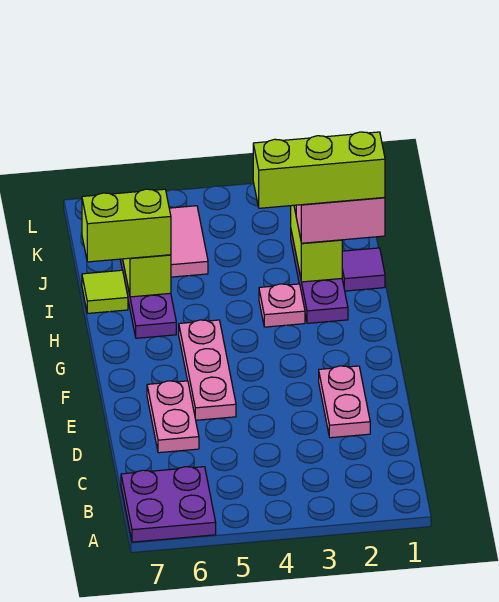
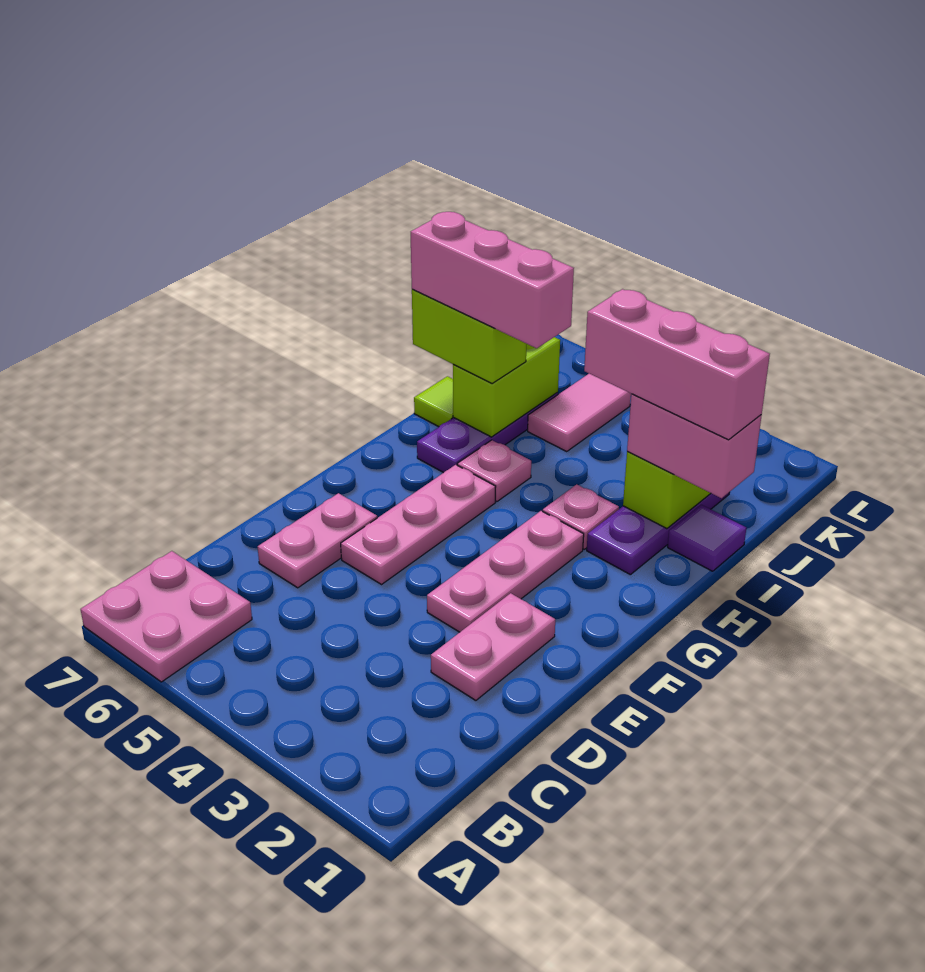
purple 2x2 plate [121,467,216,542] -> pink 2x2 plate [81,551,252,682]
none -> pink 1x3 plate [427,511,584,632]
none -> pink 1x1 plate [457,440,531,502]
lime 1x3 brick [253,132,385,208] -> pink 1x3 brick [584,289,770,440]
none -> pink 1x3 brick [411,212,574,348]

